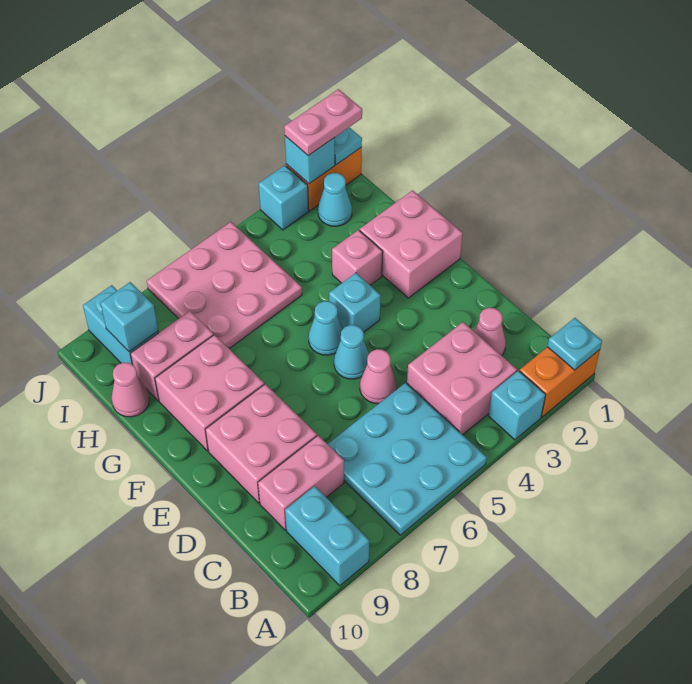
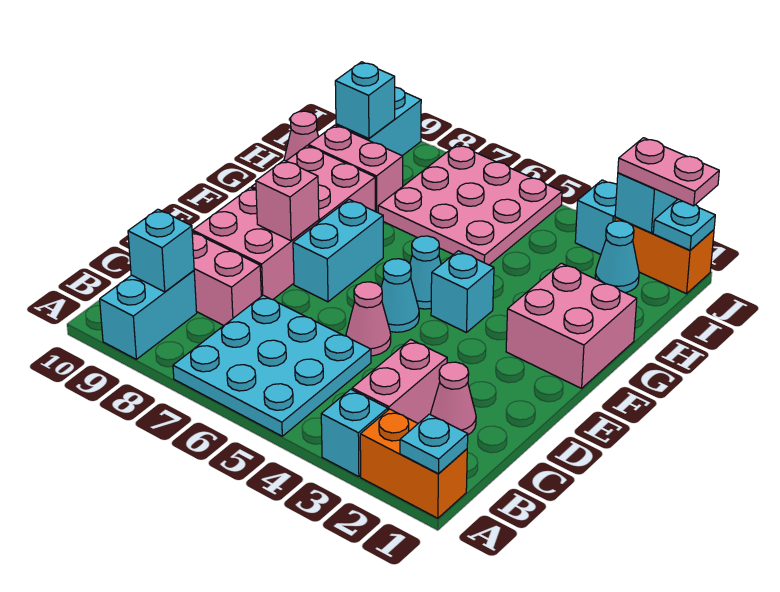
pink 2x2 brick [407,322,517,435] -> pink 1x2 brick [352,340,447,423]
none -> cyan 1x1 brick [128,209,194,292]
none -> cyan 1x2 brick [293,199,383,302]
pink 1x1 brick [332,230,383,285] -> pink 1x1 brick moved to [256,160,319,241]

